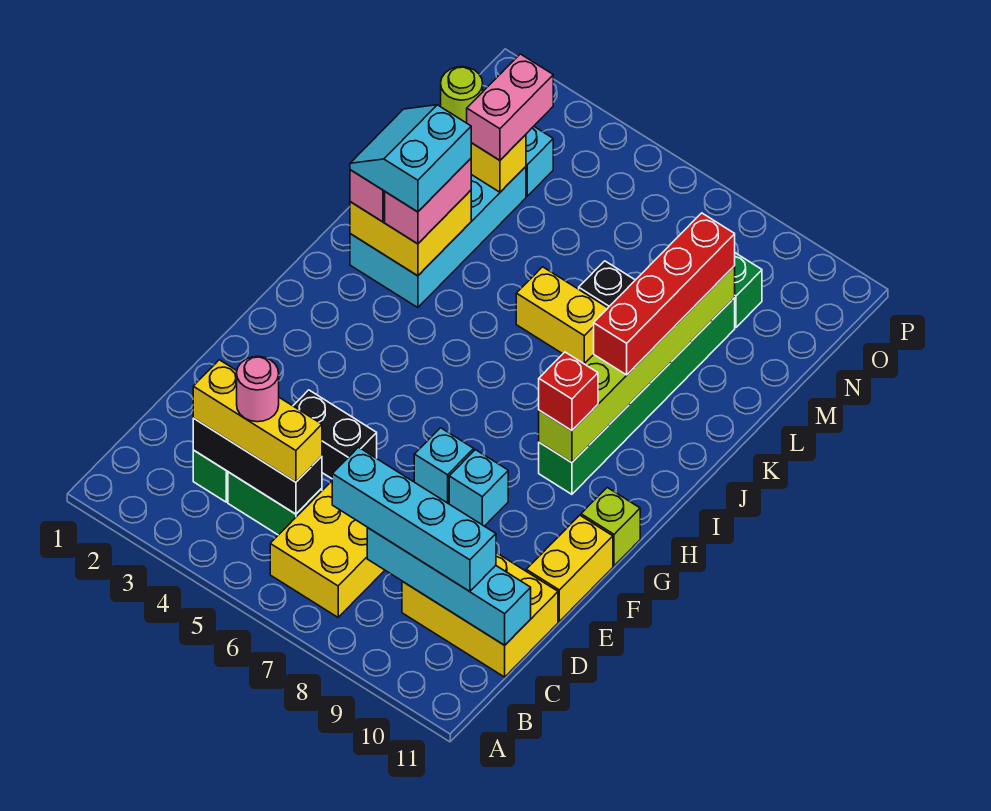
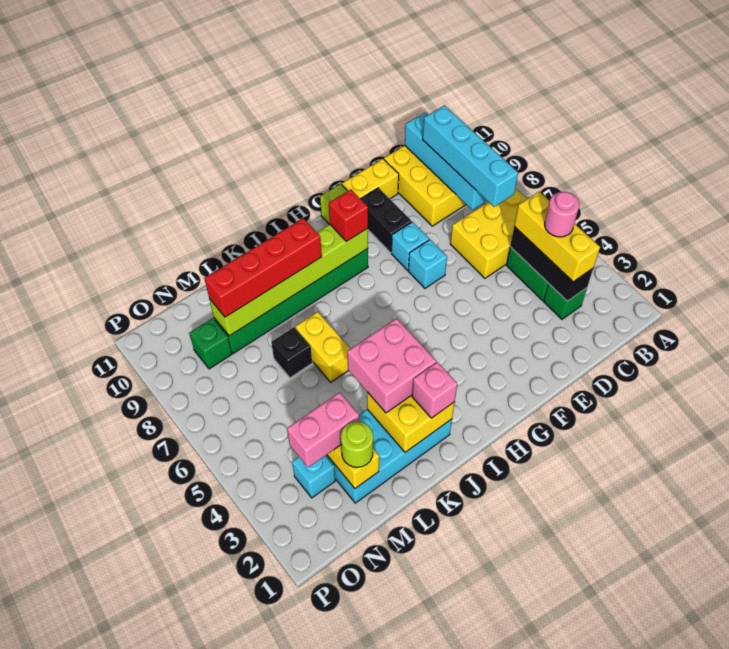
black 1x2 brick [293,390,377,479] -> black 1x2 brick moved to [361,188,412,253]
cyan 2x2 slope [350,105,471,212] -> none
pink 1x2 brick [385,159,471,244] -> pink 2x2 brick [347,318,436,413]

